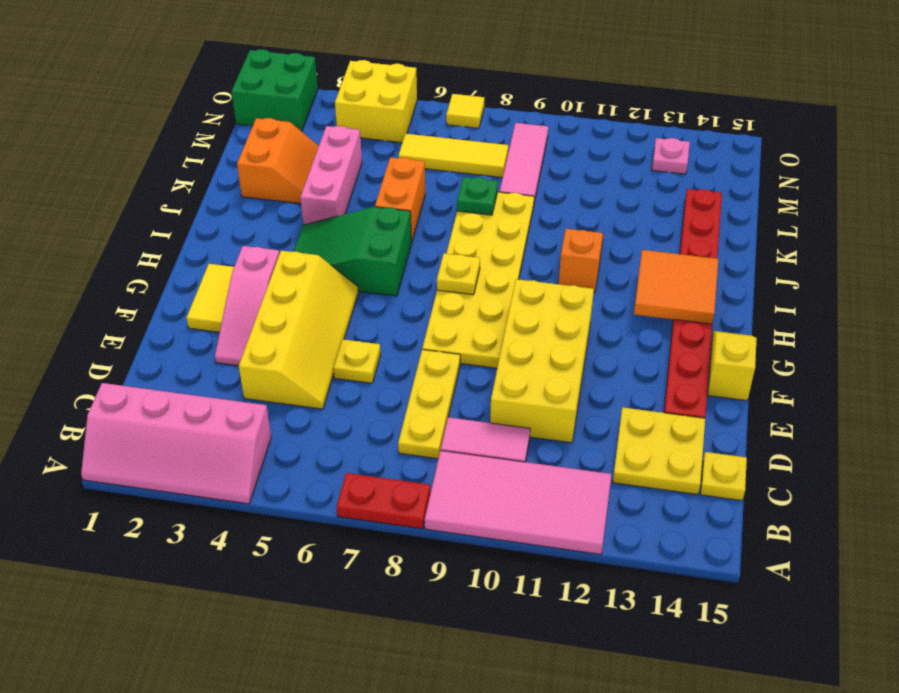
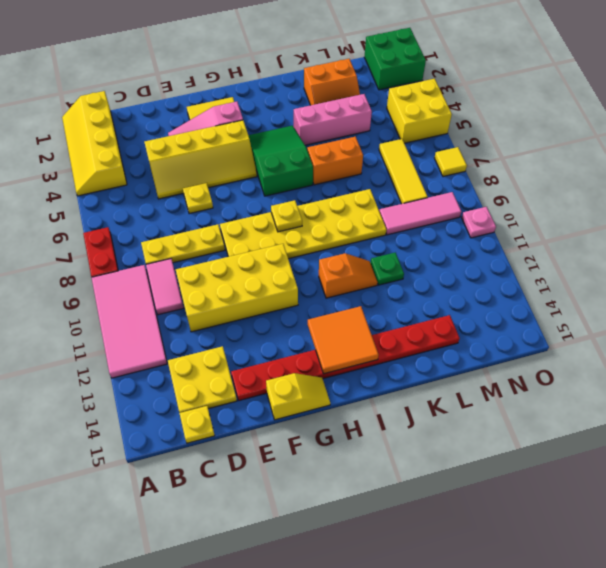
pink 2x4 slope [81,383,271,504] -> yellow 2x4 slope [62,91,127,196]
green 1x1 plate [457,177,498,215] -> green 1x1 plate moved to [370,253,404,285]
pink 1x1 plate [652,138,690,174] -> pink 1x1 plate moved to [462,207,496,238]

